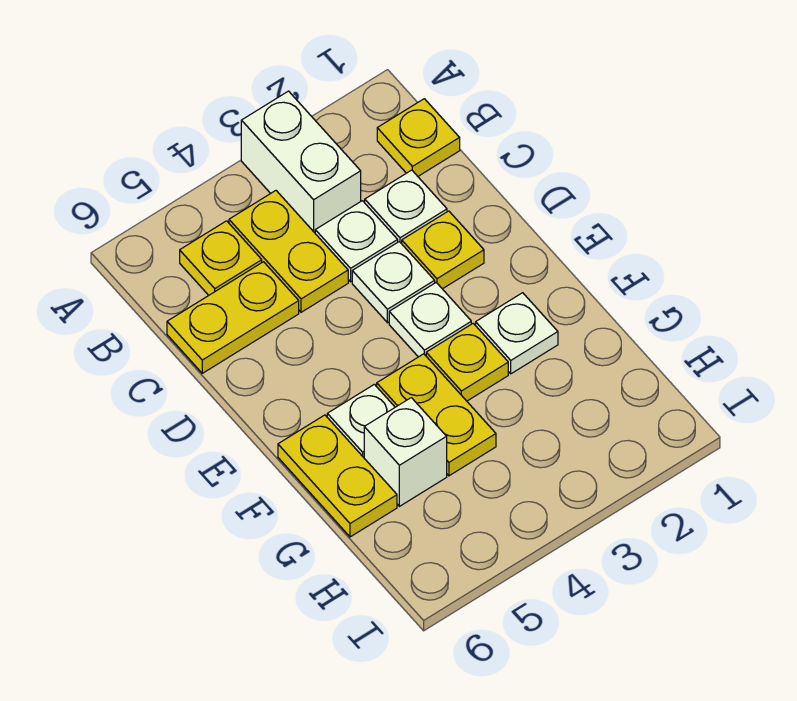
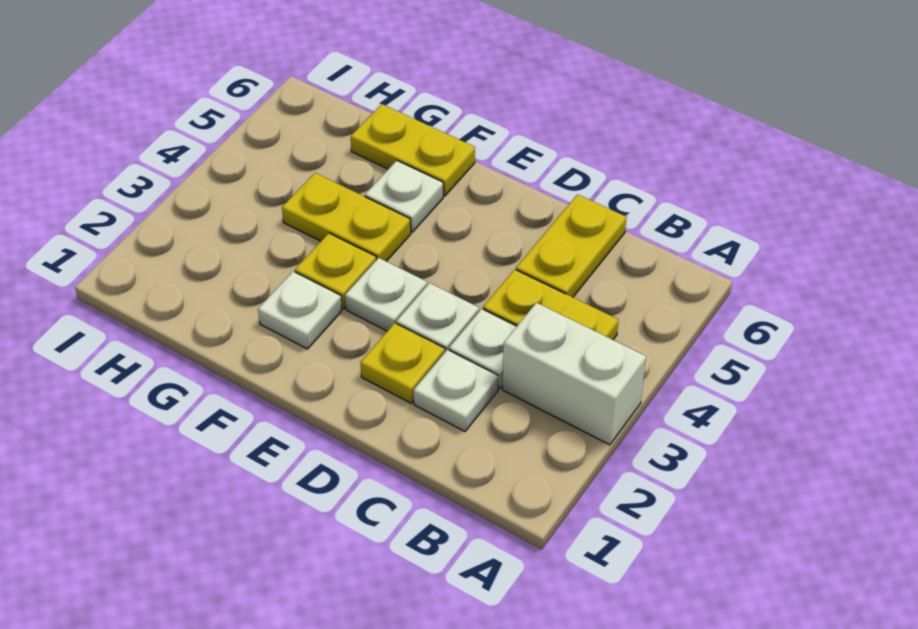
yellow 1x1 plate [377,99,460,176] -> none
yellow 1x1 plate [180,221,262,295] -> none
white 1x1 brick [364,398,447,506] -> none

